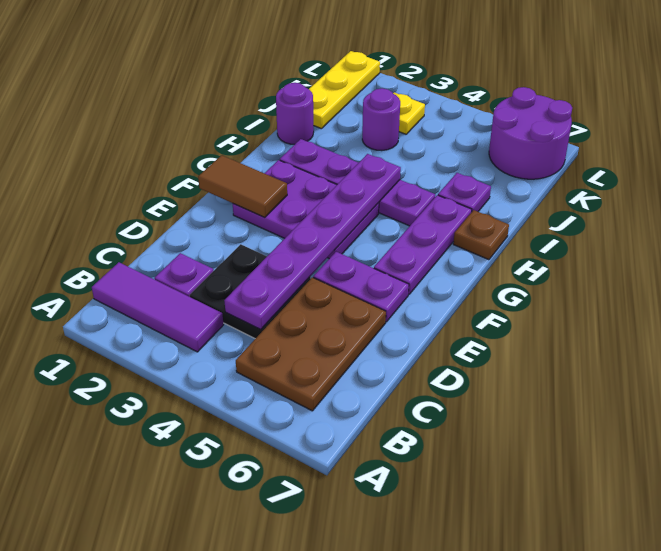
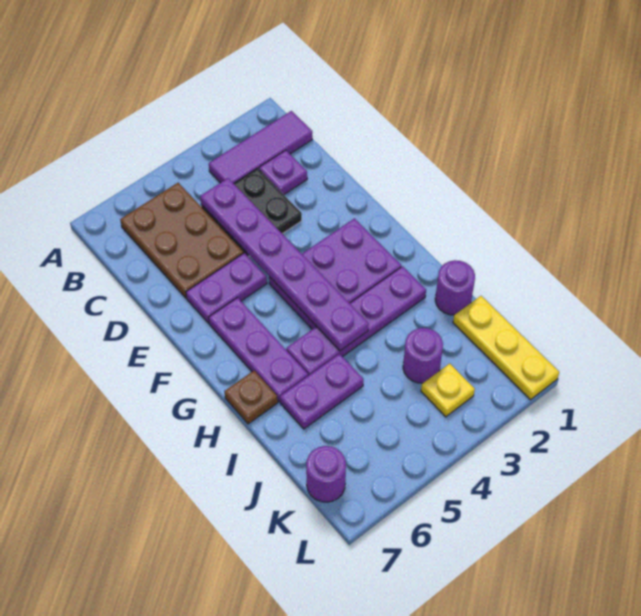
brown 1x2 tile [198,155,287,217] -> none
purple 1x1 plate [438,173,491,212] -> purple 1x2 plate [280,354,363,429]
purple 2x2 round brick [489,87,572,179] -> purple 1x1 round brick [306,446,346,502]

